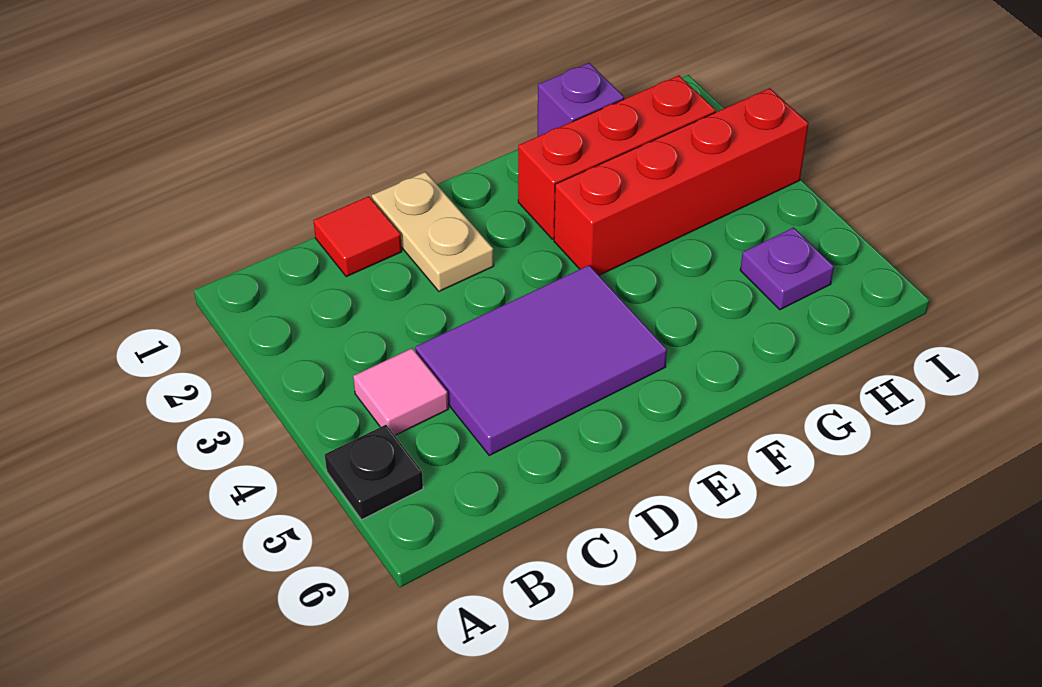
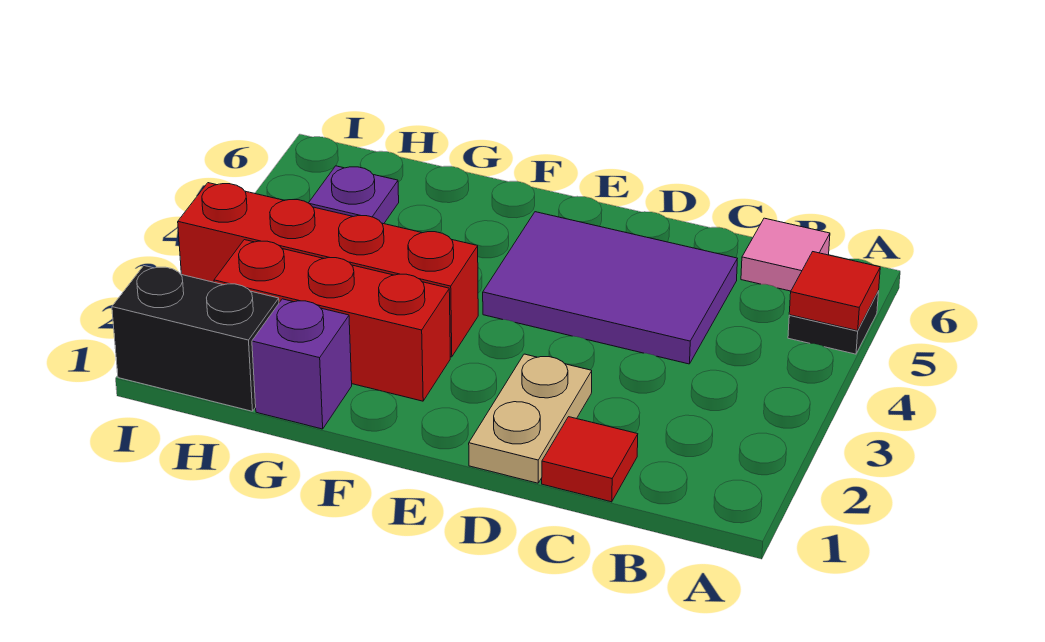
none -> red 1x1 tile [789,252,880,331]
pink 1x1 tile [353,348,448,435] -> pink 1x1 tile moved to [741,218,830,291]
none -> black 1x2 brick [112,266,279,411]

